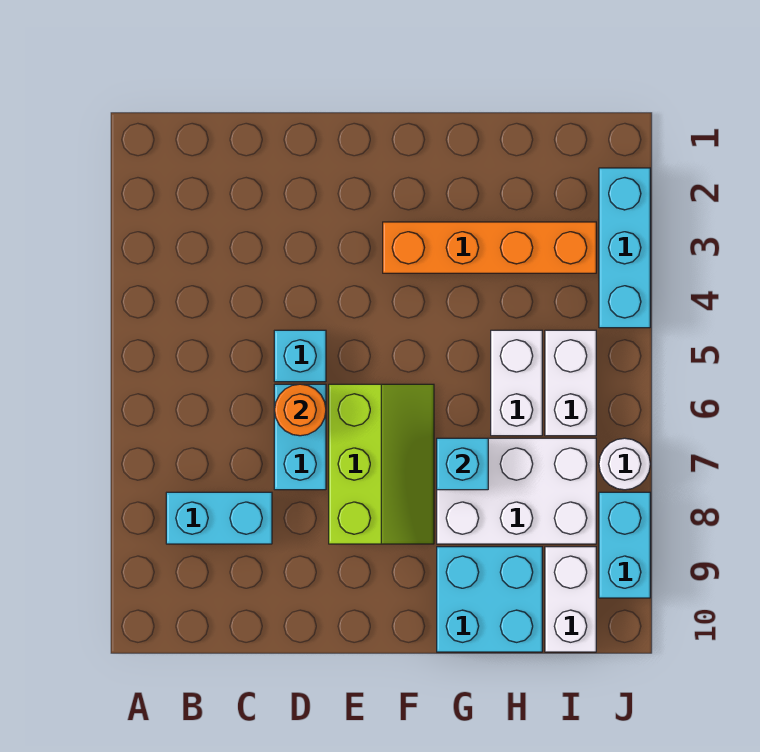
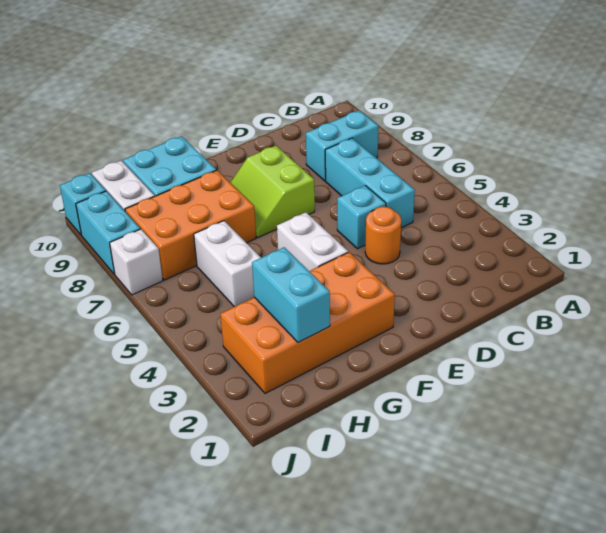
cyan 1x2 brick [274,384,326,490] -> cyan 1x2 brick moved to [252,247,330,342]
orange 1x1 round brick [274,384,326,436] -> orange 1x1 round brick moved to [365,206,401,264]
lime 2x3 slope [329,384,434,544] -> lime 2x2 slope [230,146,315,238]
orange 1x4 brick [383,222,596,273] -> orange 2x4 brick [220,252,395,394]
white 2x3 brick [437,438,596,544] -> orange 2x3 brick [125,170,256,280]
cyan 1x1 brick [437,438,488,490] -> cyan 1x1 brick moved to [60,173,106,235]
white 1x2 brick [545,330,596,436] -> white 1x2 brick moved to [277,212,348,271]
cyan 1x3 brick [599,168,650,328] -> cyan 1x3 brick moved to [325,138,415,228]
white 1x1 round brick [599,438,650,490] -> white 1x1 brick [110,229,163,295]

